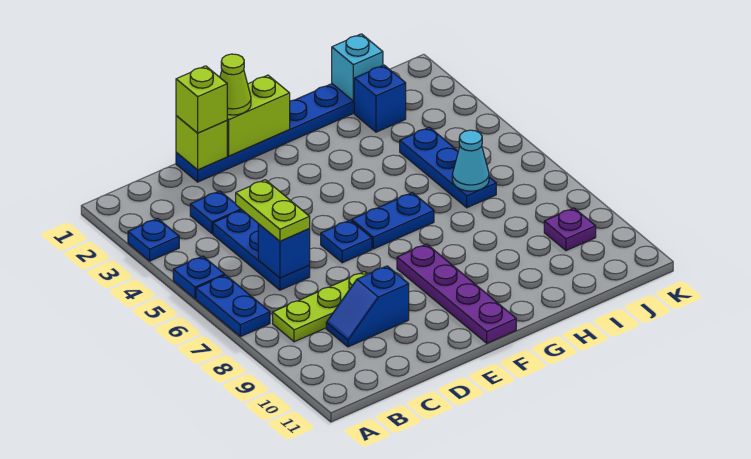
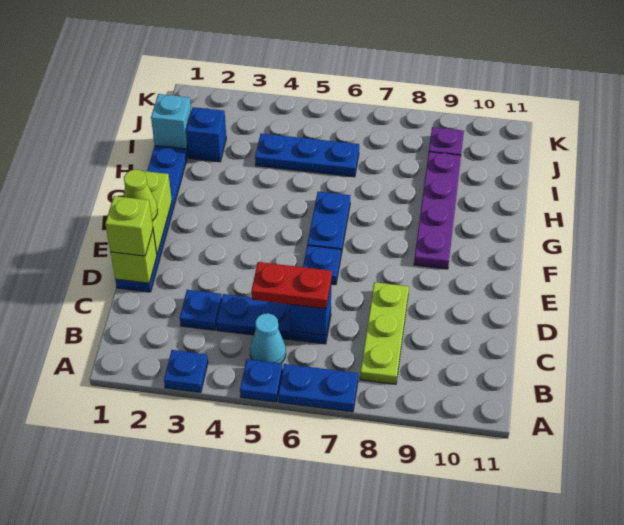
lime 1x2 plate [236,180,310,241] -> red 1x2 plate [251,262,332,309]
blue 1x2 slope [326,266,409,347] -> none
purple 1x4 plate [397,244,516,343] -> purple 1x4 plate turned to [414,152,461,269]
cyan 1x1 cone [452,130,489,191] -> cyan 1x1 cone moved to [250,313,286,363]

